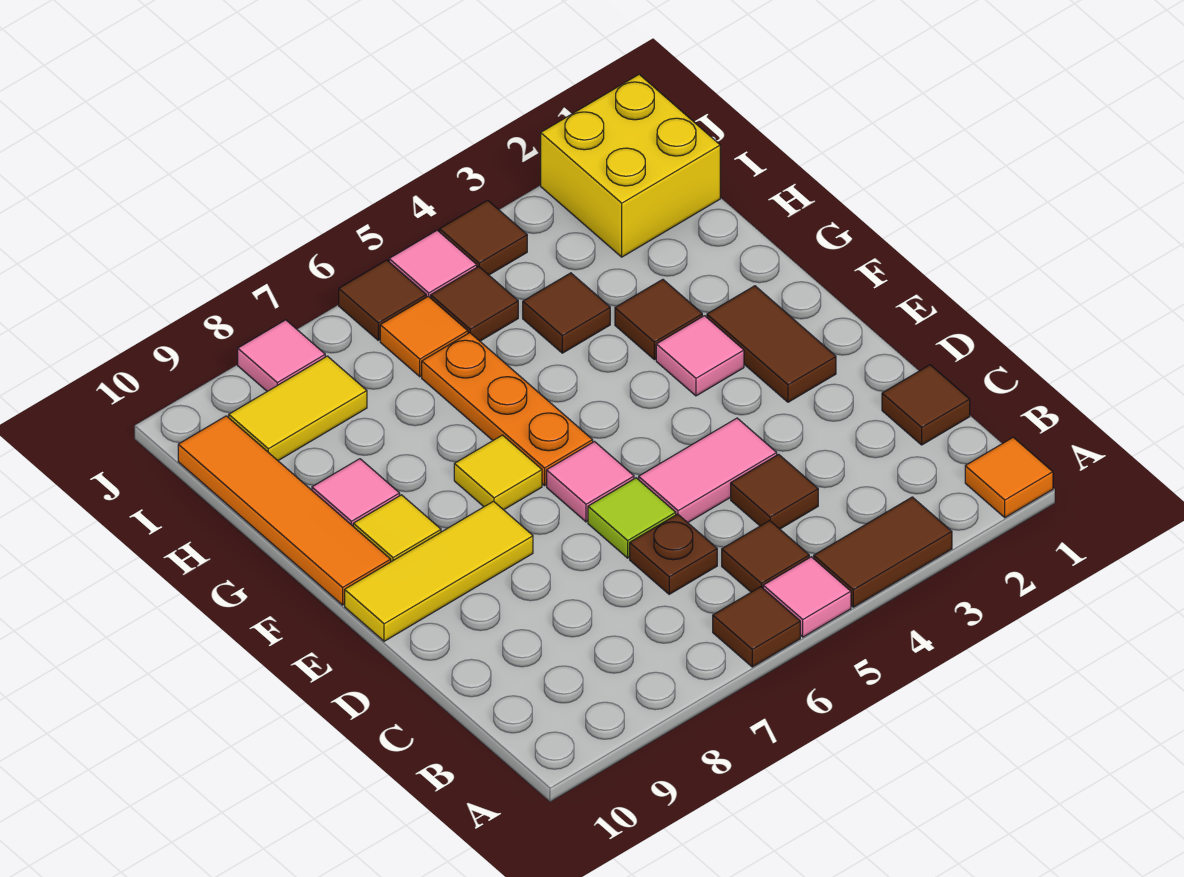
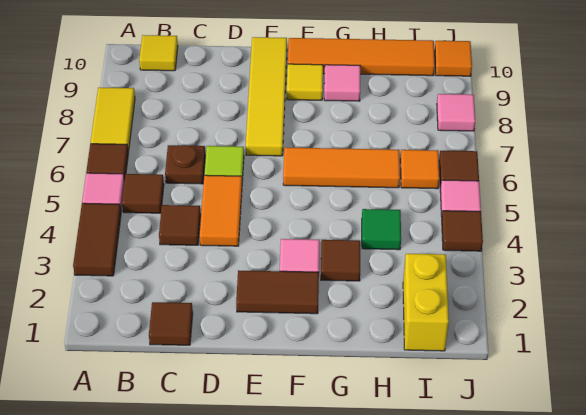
orange 1x1 tile [965,437,1053,517] -> orange 1x1 tile moved to [435,41,472,76]
pink 1x2 tile [639,418,777,523] -> orange 1x2 tile [199,175,242,246]
pink 1x1 tile [547,442,634,522] -> none
yellow 1x3 tile [345,501,533,641] -> yellow 1x4 tile [246,37,287,156]
orange 1x3 plate [422,333,593,485] -> orange 1x3 tile [283,147,400,188]
yellow 1x1 tile [454,435,542,510] -> yellow 1x1 tile moved to [139,35,178,71]
brown 1x1 tile [523,273,610,353] -> green 1x1 tile [362,209,401,250]
yellow 2x2 brick [541,74,720,257] -> yellow 1x2 brick [403,254,449,351]
brown 1x1 tile [431,267,518,341] -> none
yellow 1x2 tile [229,356,367,461] -> yellow 1x2 tile moved to [91,87,135,152]

